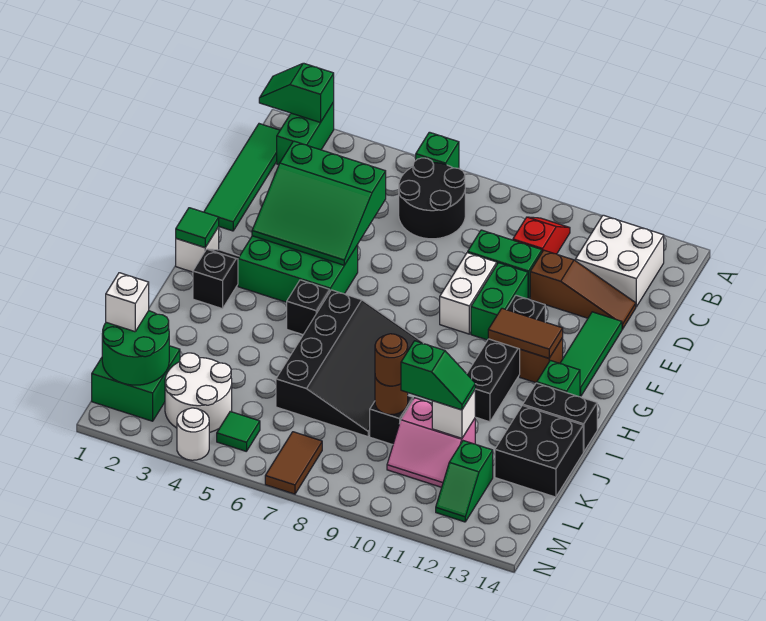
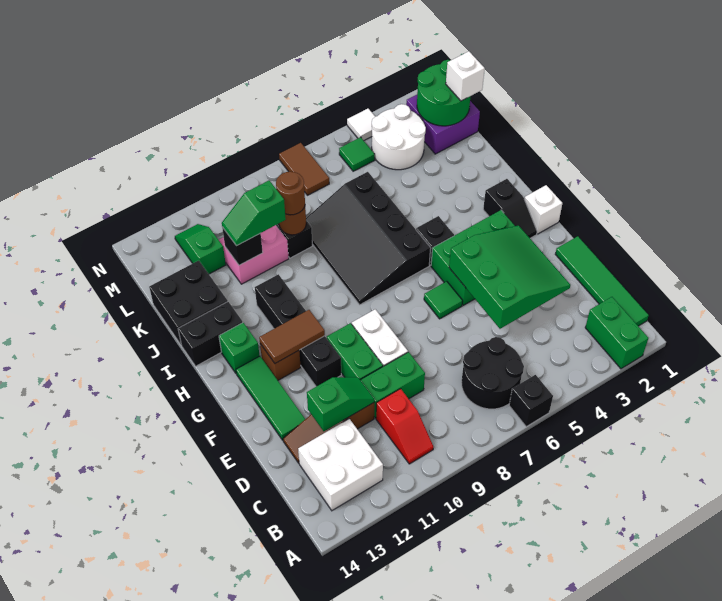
green 1x2 slope [259,63,334,123] -> green 1x2 slope moved to [307,377,374,431]
green 1x1 brick [416,132,459,168] -> black 1x1 brick [509,375,553,427]
green 3x3 slope [252,141,386,265] -> green 3x3 slope turned to [449,226,570,329]
green 1x1 tile [176,208,219,248] -> green 1x1 tile moved to [424,281,463,319]
white 1x1 brick [432,390,475,438] -> black 1x1 brick [222,227,263,265]
green 2x2 brick [92,346,180,421] -> purple 2x2 brick [406,95,480,154]
white 1x1 round brick [177,408,209,460] -> white 1x1 tile [347,109,375,140]

